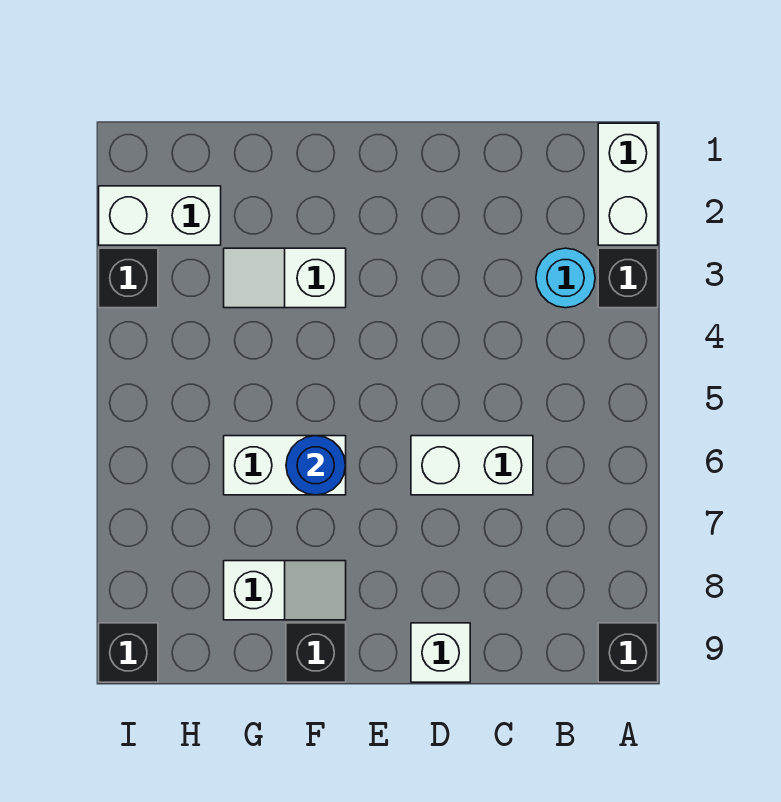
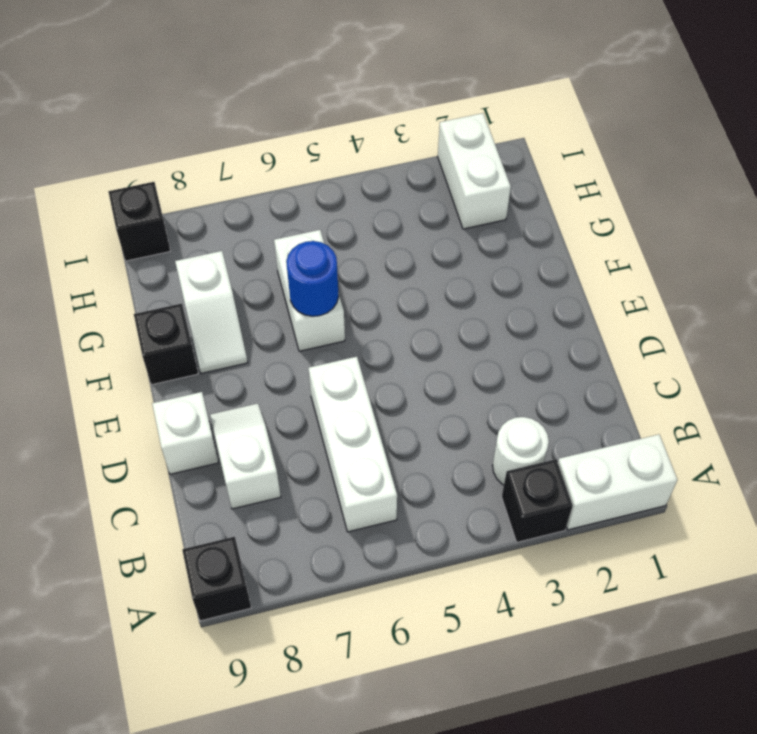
cyan 1x1 round brick [536,248,595,308] -> white 1x1 round brick [493,417,549,485]
white 1x2 brick [411,436,533,495] -> white 1x3 brick [309,357,397,532]
white 1x2 slope [224,248,346,308] -> white 1x2 slope moved to [210,403,281,509]
black 1x1 brick [99,248,158,308] -> none

